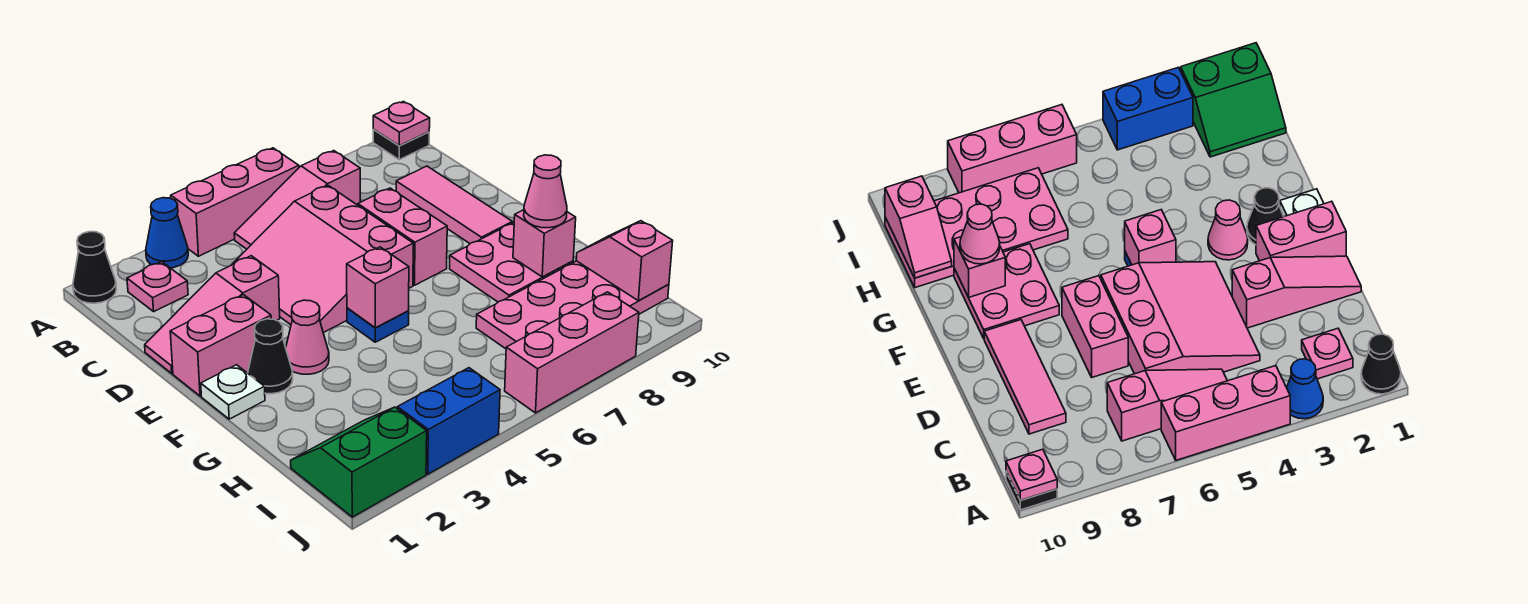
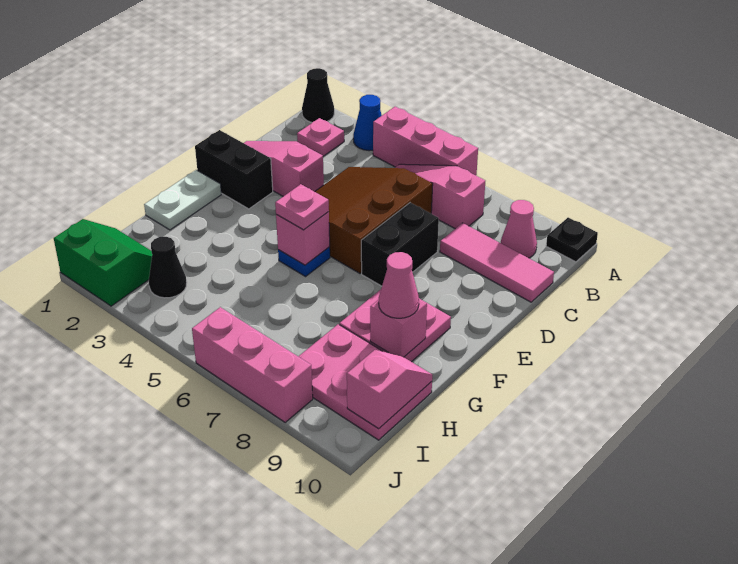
pink 1x1 plate [373,102,430,146] -> pink 1x1 plate moved to [275,184,329,230]
pink 3x3 slope [232,185,413,333] -> brown 3x3 slope [315,167,433,273]
pink 1x3 tile [396,166,512,243] -> pink 1x3 tile turned to [440,223,554,302]
pink 1x2 brick [358,188,447,285] -> black 1x2 brick [361,203,439,286]
pink 1x2 brick [170,295,271,396] -> black 1x2 brick [195,130,273,209]
white 1x1 plate [201,365,265,419] -> white 1x2 plate [144,170,221,230]
black 1x1 cone [248,319,293,394] -> black 1x1 cone moved to [149,237,187,298]
pink 1x1 cone [286,300,329,374] -> pink 1x1 cone moved to [501,200,537,258]
pink 2x4 plate [476,261,669,349] -> pink 2x3 plate [298,324,432,440]
blue 1x2 brick [397,368,500,474] -> none

